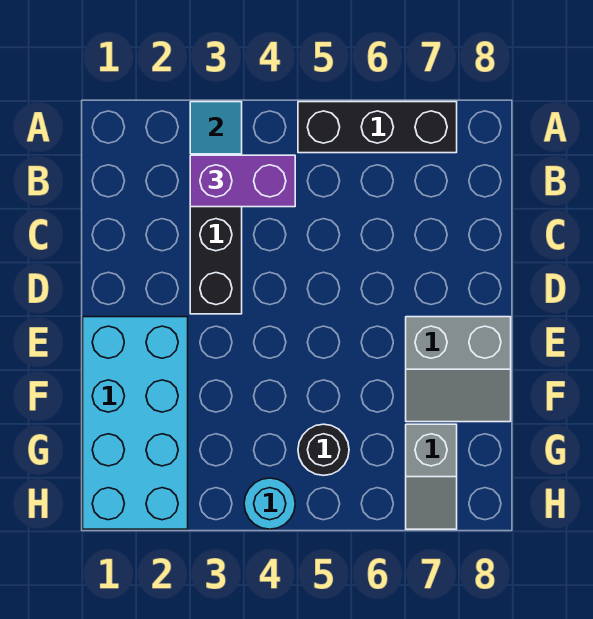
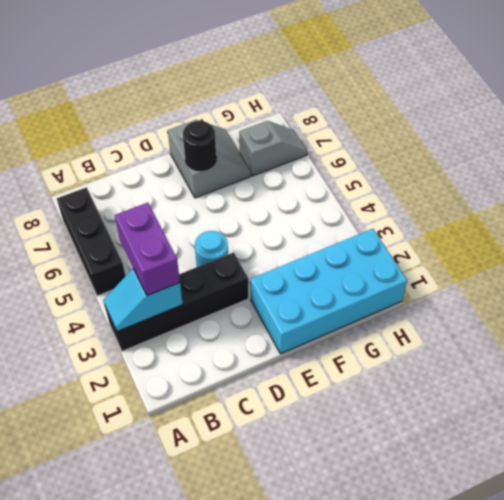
black 1x1 round brick [298,424,349,475] -> black 1x1 round brick moved to [183,121,216,171]
cyan 1x1 round brick [244,478,295,529] -> cyan 1x1 round brick moved to [195,231,228,267]

